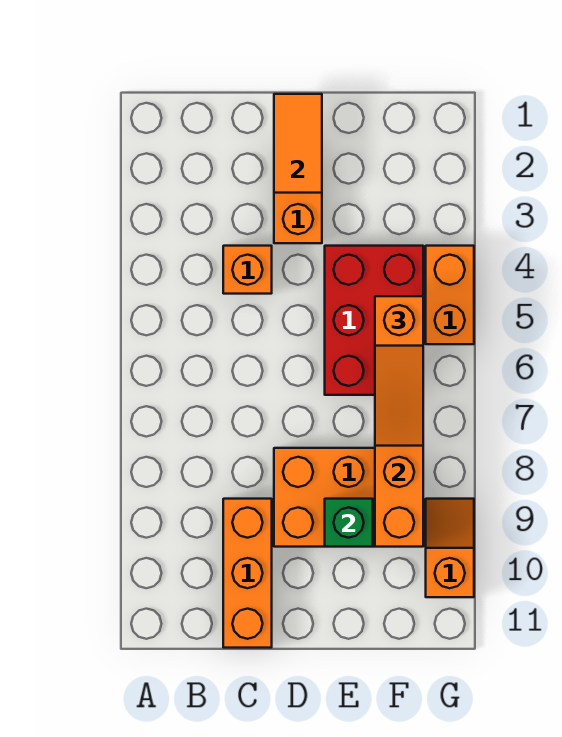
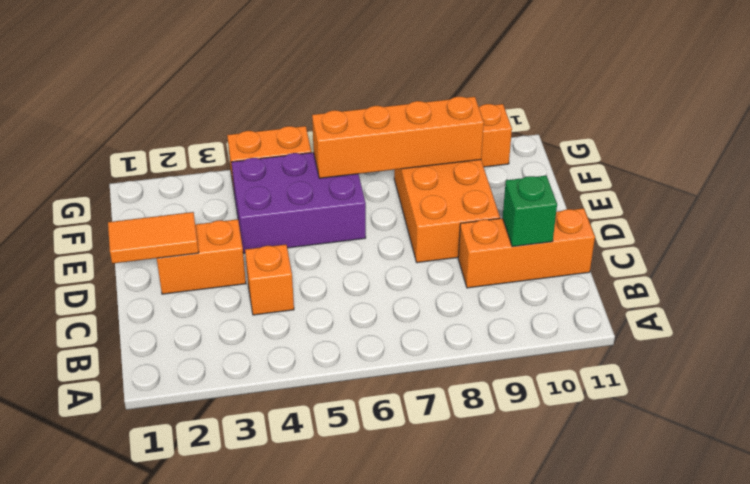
red 2x3 brick [325,246,423,395] -> purple 2x3 brick [232,152,366,253]
green 1x1 brick [325,499,373,547] -> green 1x1 brick moved to [503,176,557,247]
orange 1x3 slope [375,296,423,446] -> none

